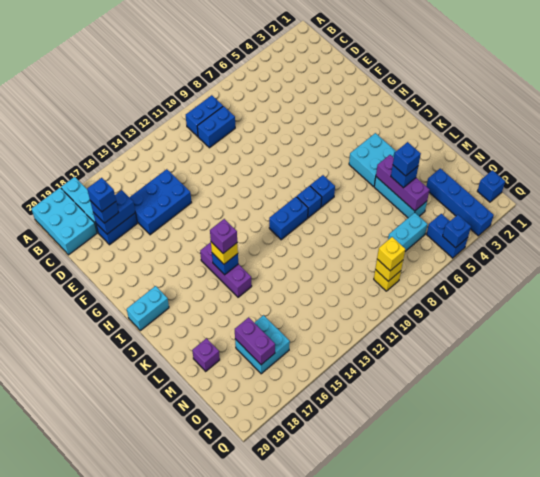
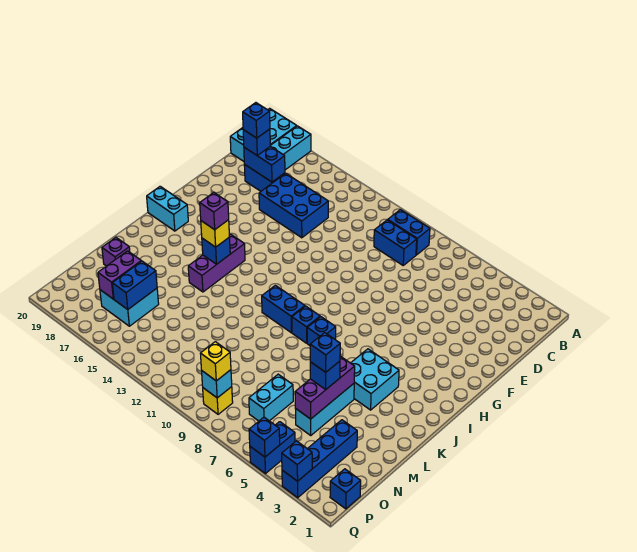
none -> blue 1x2 brick [112,261,157,309]
cyan 1x2 brick [388,213,427,251] -> cyan 1x2 brick turned to [249,374,293,421]
yellow 1x1 brick [375,259,403,281] -> cyan 1x1 brick [202,370,232,398]
none -> blue 1x1 brick [282,441,312,481]

